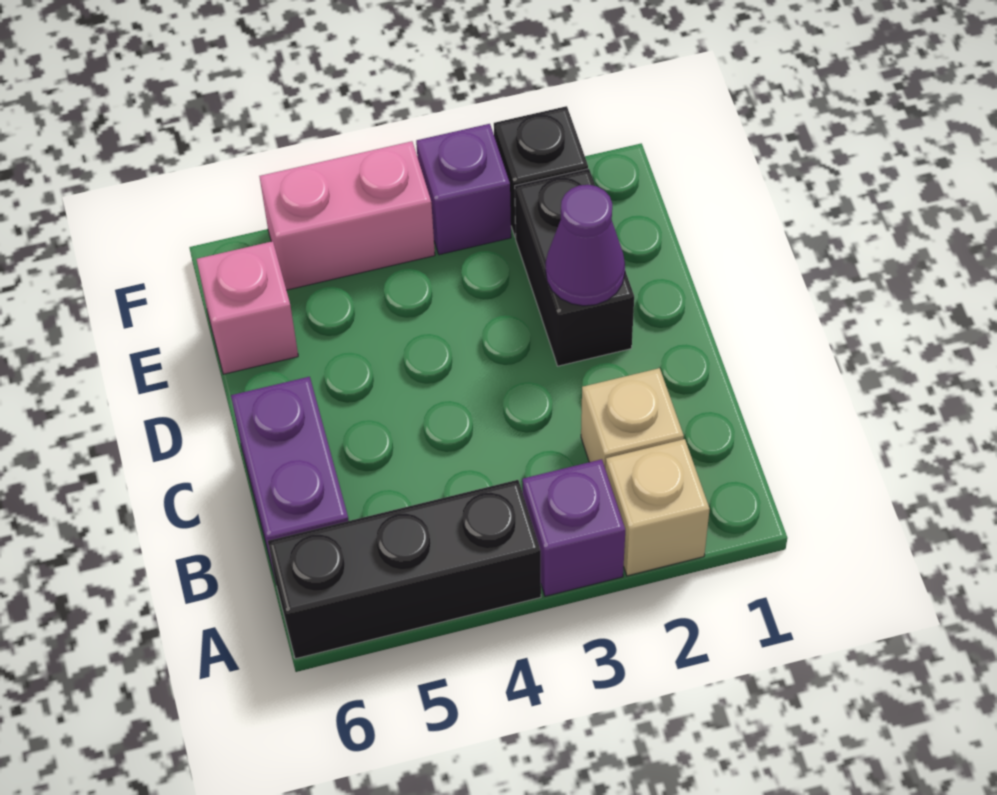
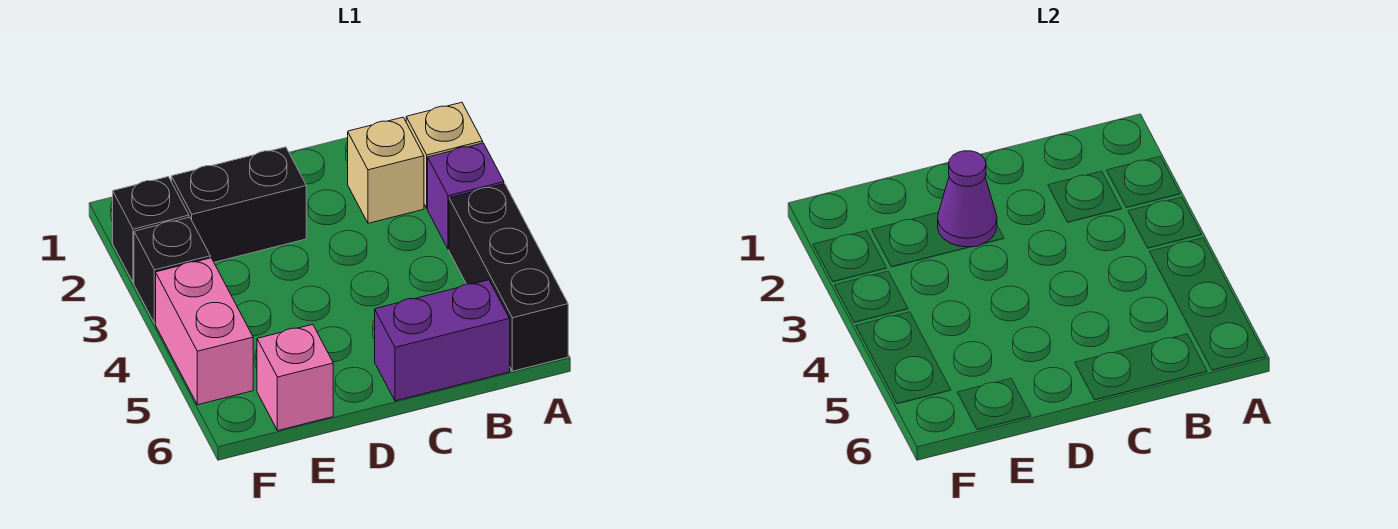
purple 1x1 brick [416,124,511,255] -> black 1x1 brick [134,217,210,323]

